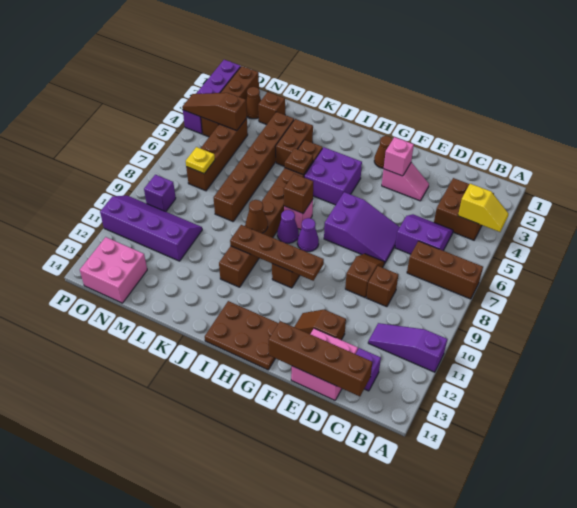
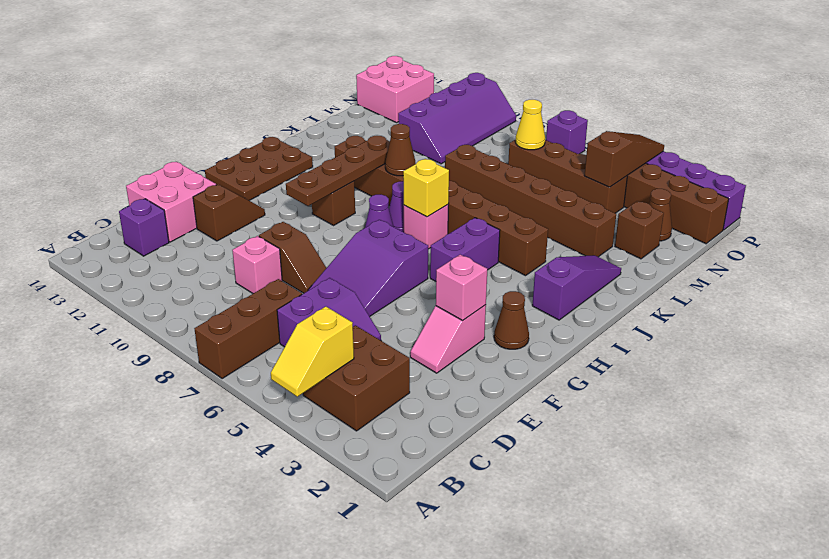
purple 1x3 slope [368,323,447,372] -> purple 1x3 slope moved to [532,255,621,320]
brown 1x4 brick [269,321,372,396] -> none
brown 1x1 brick [367,266,398,307] -> pink 1x1 brick [232,236,282,293]
purple 2x2 brick [304,147,362,205] -> purple 1x2 brick [430,218,500,281]
brown 1x1 brick [284,174,313,214] -> yellow 1x1 brick [403,159,449,217]
brown 1x1 plate [285,148,313,175] -> none
brown 1x2 brick [276,119,313,166] -> none
yellow 1x1 plate [186,147,215,174] -> yellow 1x1 cone [515,100,545,150]
purple 1x1 brick [144,175,176,212] -> purple 1x1 brick moved to [546,110,588,154]

